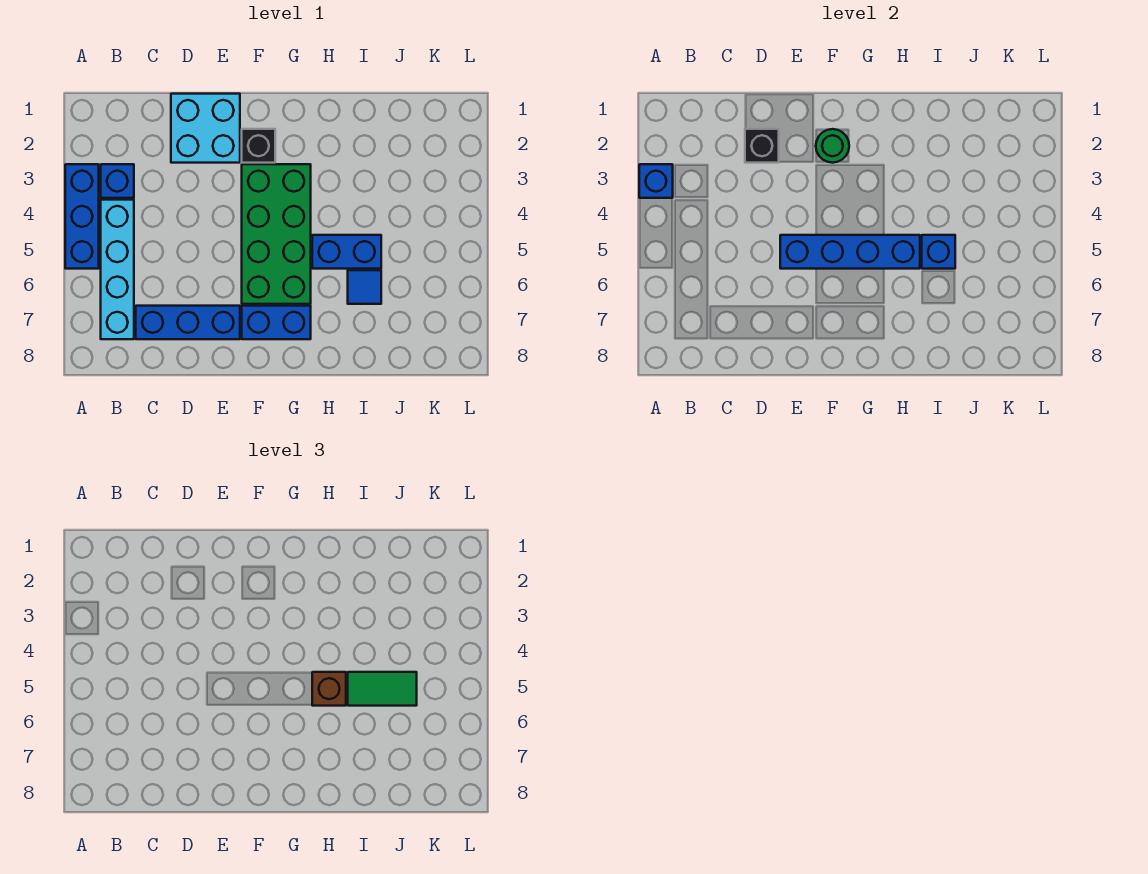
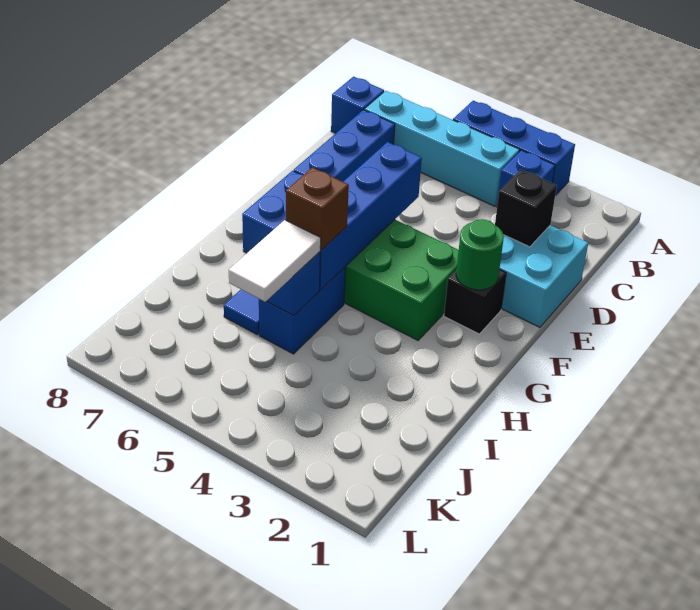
blue 1x1 brick [639,164,673,198] -> blue 1x1 brick moved to [331,77,384,133]
green 1x2 tile [348,672,417,706] -> white 1x2 tile [229,220,321,302]

